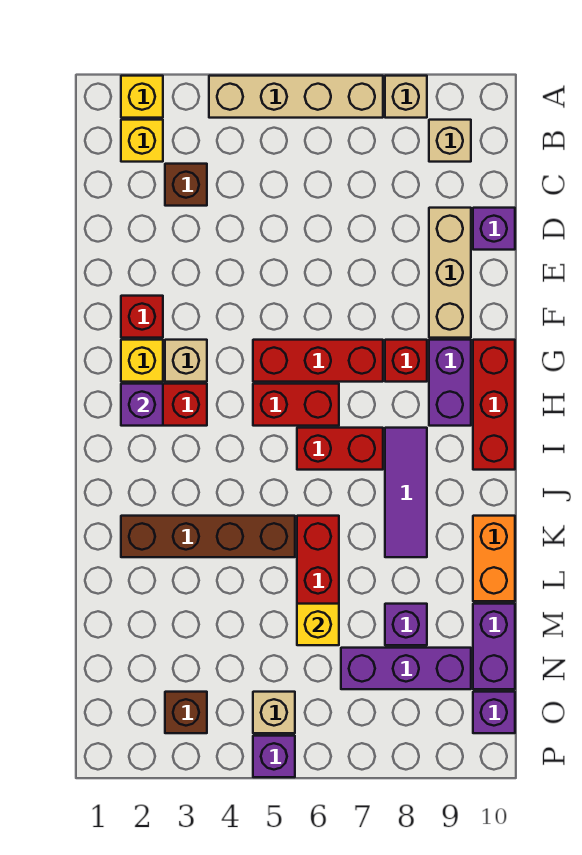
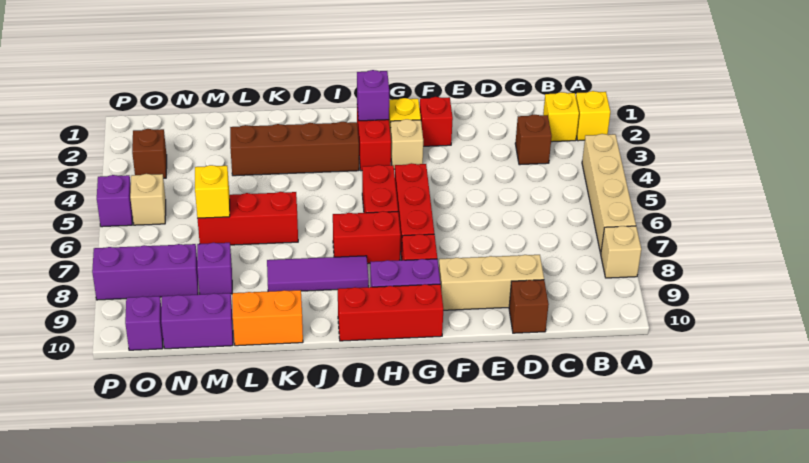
tan 1x1 brick [429,120,471,162] -> none
purple 1x1 brick [473,208,515,250] -> brown 1x1 brick [509,280,549,333]
red 1x2 brick [297,428,383,470] -> red 1x2 brick turned to [333,211,401,264]
brown 1x4 brick [121,516,295,557] -> brown 1x4 brick turned to [230,122,359,176]
purple 1x3 brick [341,648,471,689] -> purple 1x3 brick turned to [92,244,198,300]

